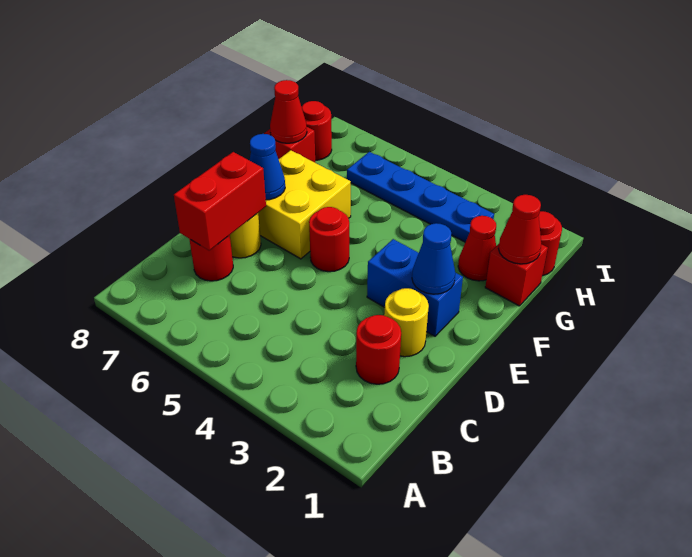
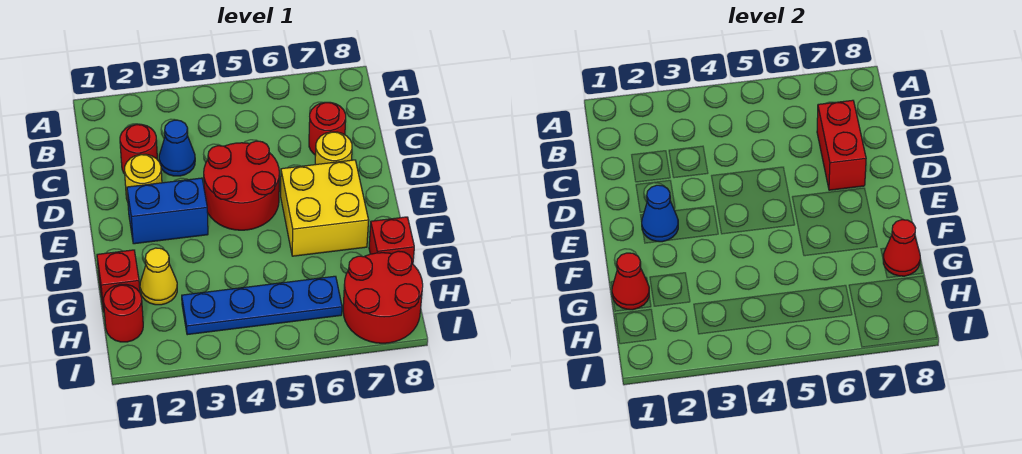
red 1x1 round brick [309,207,349,272] -> red 2x2 round brick [204,141,279,230]
blue 1x1 cone [250,134,285,200] -> blue 1x1 cone moved to [159,120,195,176]
red 1x1 cone [458,216,496,281] -> yellow 1x1 cone [140,248,177,305]
red 1x1 round brick [302,101,332,160] -> red 2x2 round brick [343,251,423,343]

